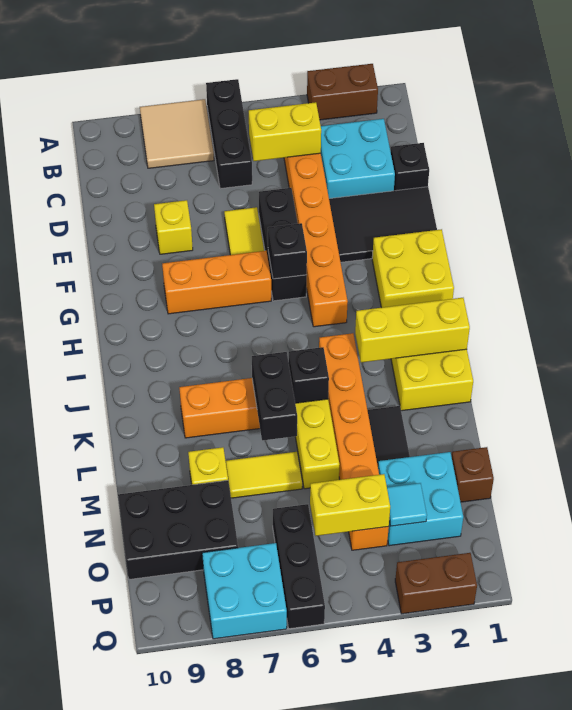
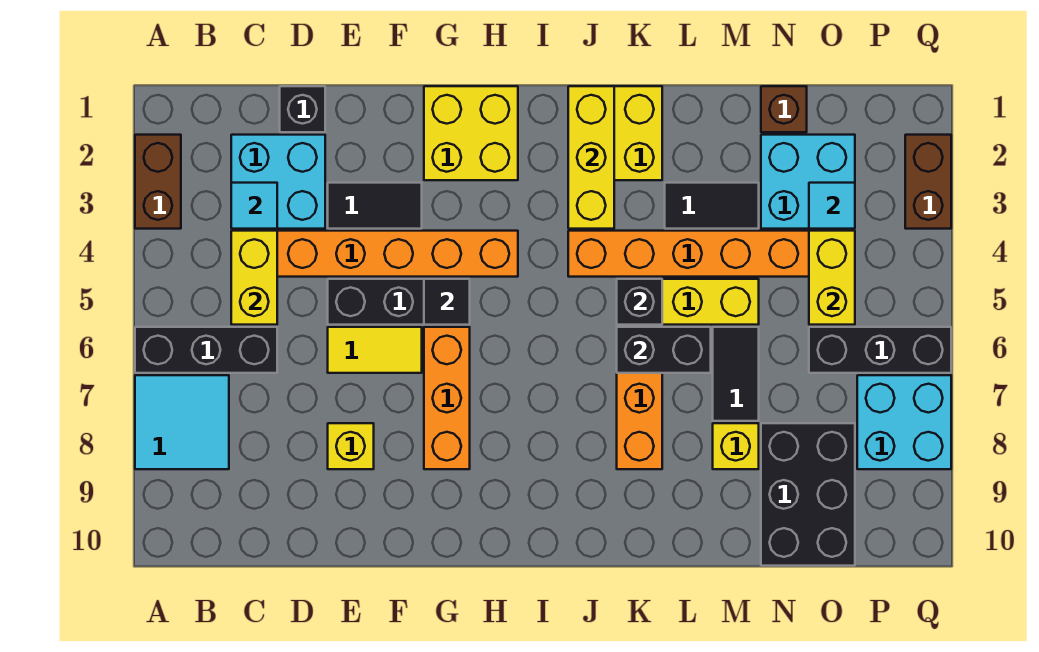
tan 2x2 tile [140,99,214,168] -> cyan 2x2 tile [135,375,229,469]
none -> cyan 1x1 tile [231,183,277,229]
black 2x3 tile [329,187,437,262] -> black 1x2 tile [328,183,422,229]
black 1x1 brick [268,223,307,279] -> black 1x1 tile [424,279,470,325]
yellow 1x2 tile [226,452,302,498] -> black 1x2 tile [713,327,759,421]

